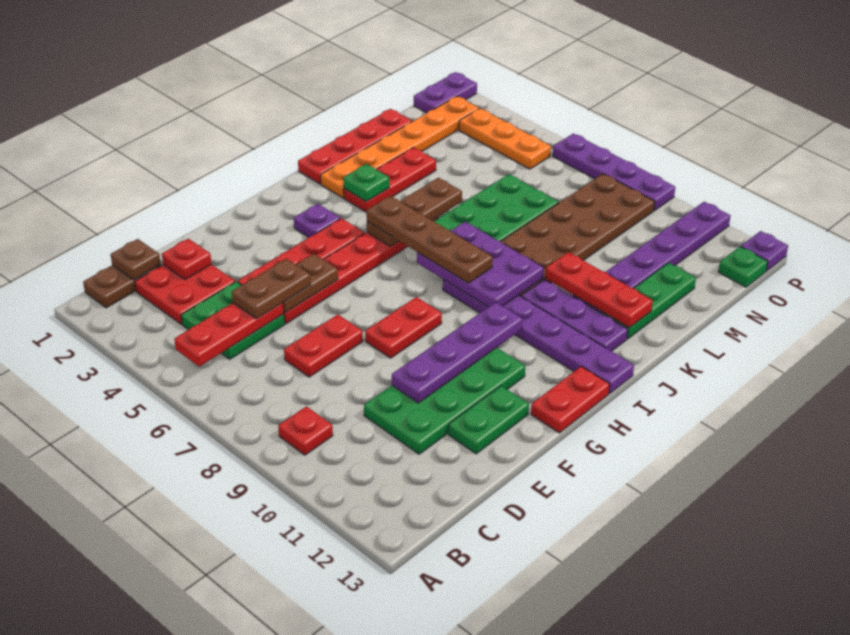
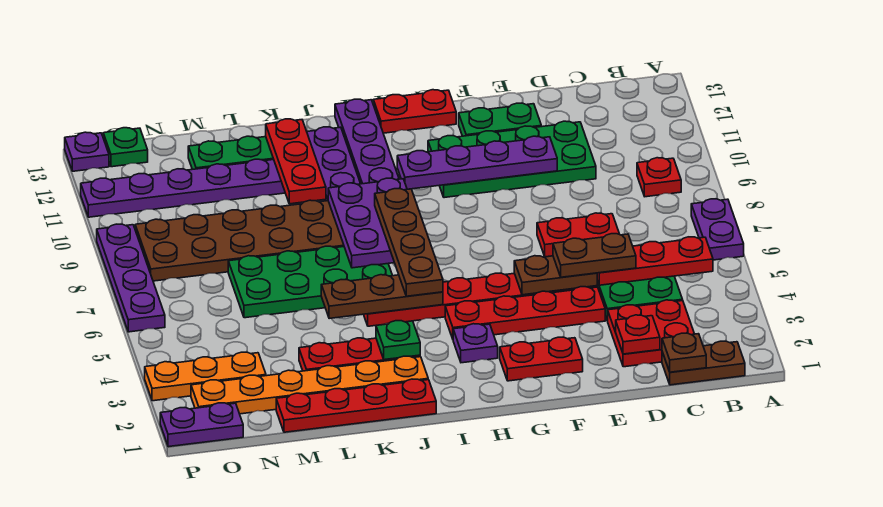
none -> purple 1x2 plate [691,199,744,260]
red 1x2 plate [365,297,442,358] -> red 1x2 plate moved to [500,337,583,381]
orange 1x3 plate [459,109,551,169] -> orange 1x3 plate turned to [145,352,266,401]

